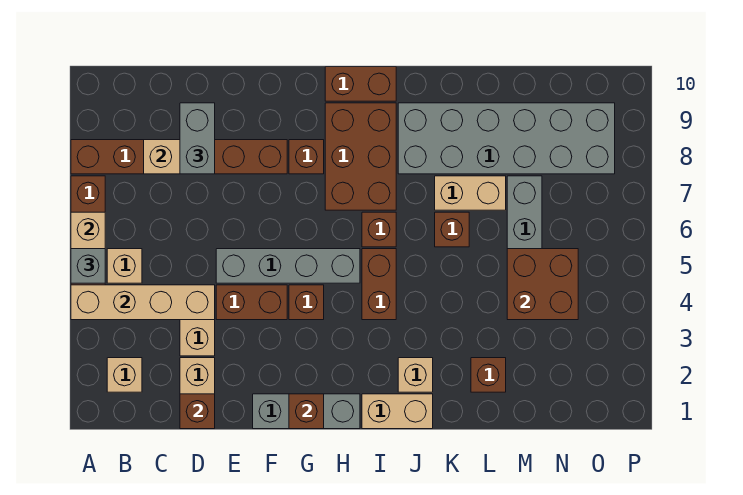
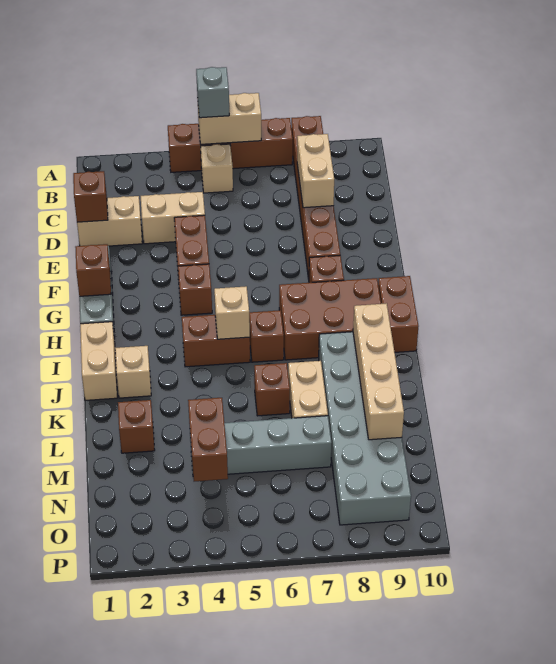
tan 1x4 brick [71,285,215,320] -> tan 1x4 brick moved to [353,303,404,440]
tan 1x1 brick [107,358,142,392] -> tan 1x1 brick moved to [214,286,250,339]
grey 1x2 brick [180,103,215,174] -> none
grey 1x4 brick [216,249,360,283] -> none
brown 2x2 brick [507,249,578,320] -> brown 1x2 brick [188,398,228,481]

